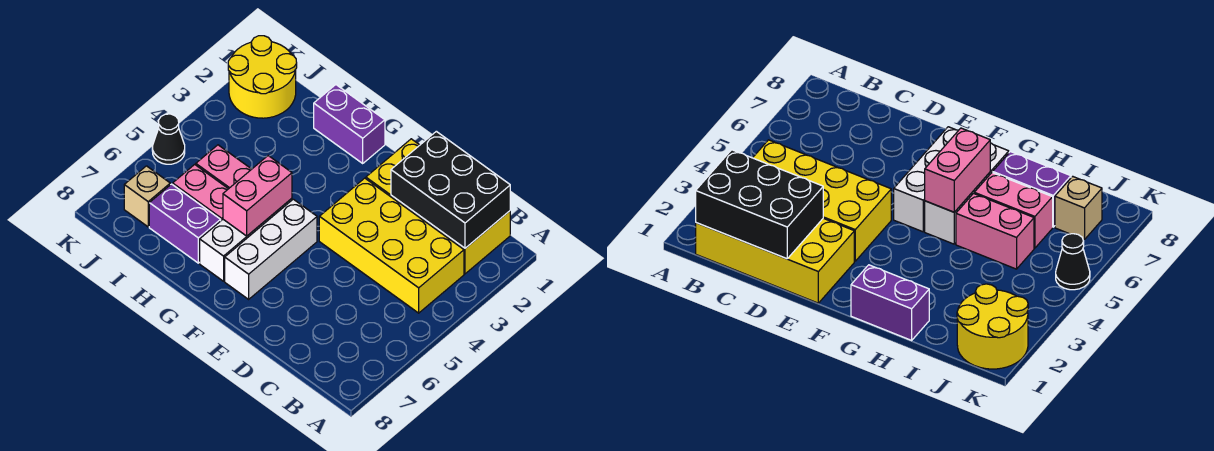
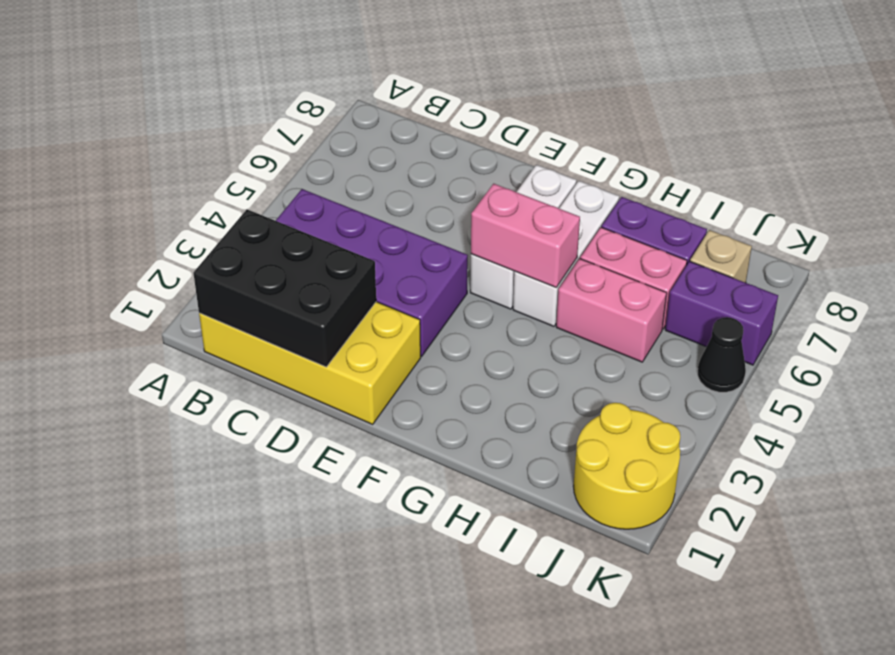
yellow 2x4 brick [319,178,464,313] -> purple 2x4 brick [276,189,468,356]
purple 1x2 brick [314,85,385,163] -> purple 1x2 brick moved to [665,261,778,365]
pink 1x2 brick [223,156,292,236] -> pink 1x2 brick turned to [471,184,580,287]

